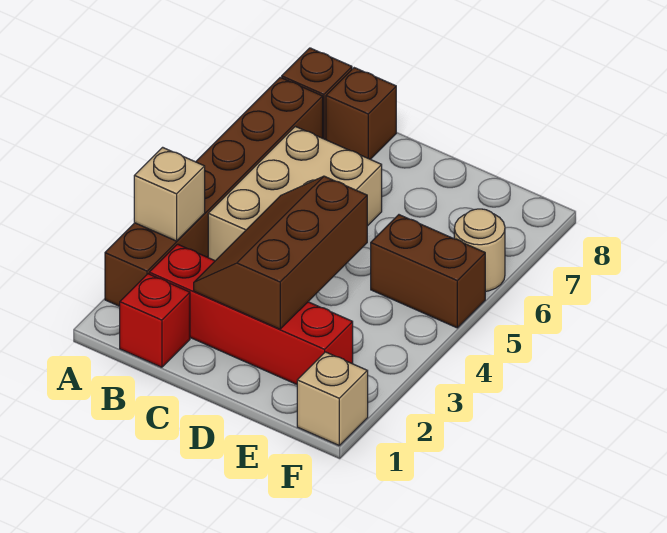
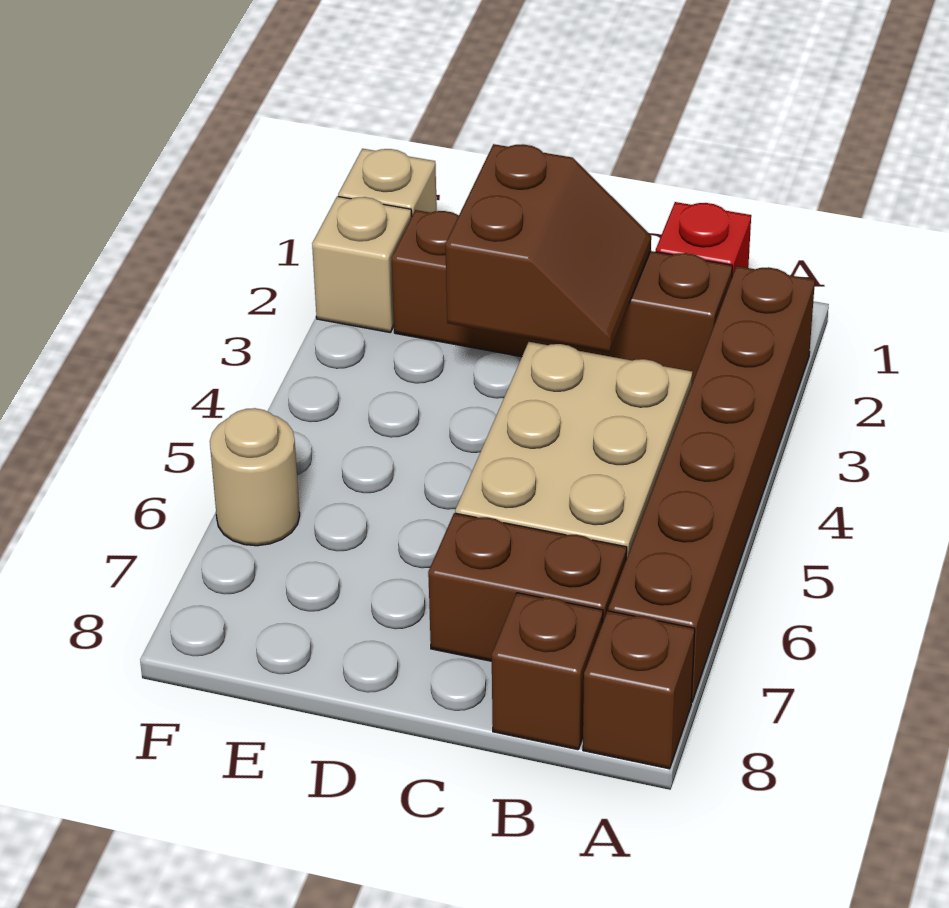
tan 1x1 brick [134,147,205,241] -> tan 1x1 brick moved to [312,196,412,333]
red 1x4 brick [149,244,353,384] -> brown 1x4 brick [392,210,732,383]
brown 2x3 slope [194,176,367,329] -> brown 2x2 slope [445,144,651,353]
brown 1x2 brick [371,215,485,328] -> brown 1x2 brick moved to [428,513,627,661]

